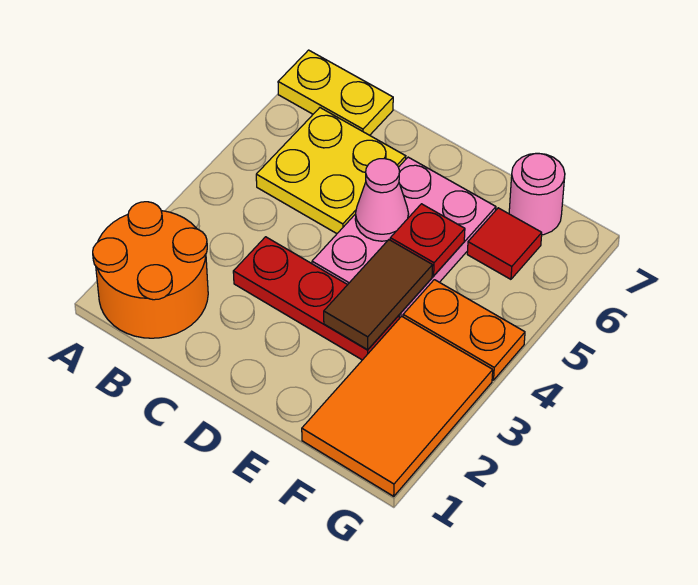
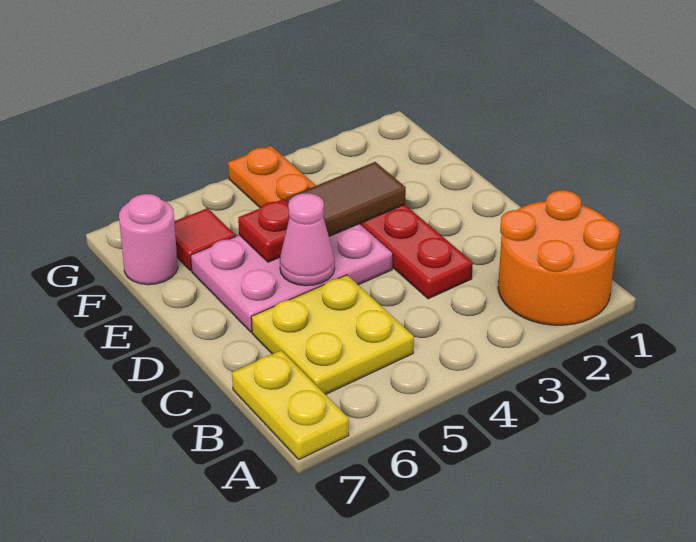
orange 2x3 tile [302,316,493,496] -> none

